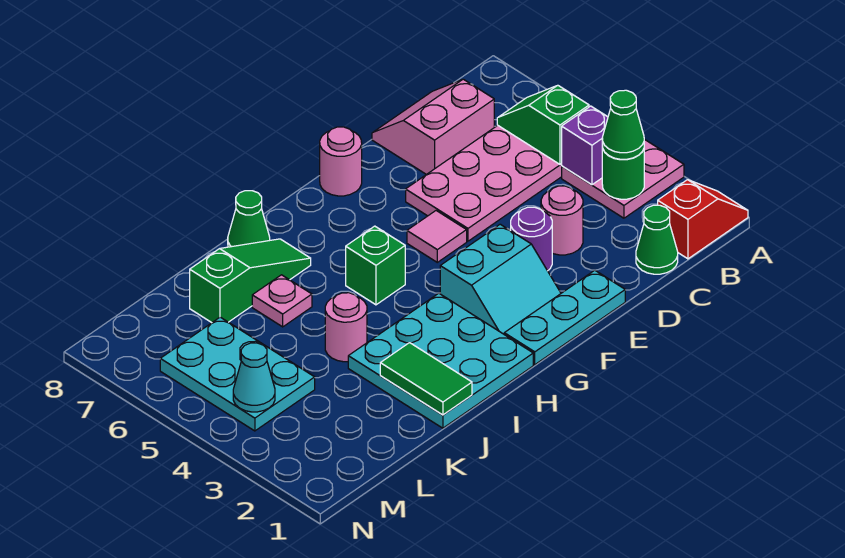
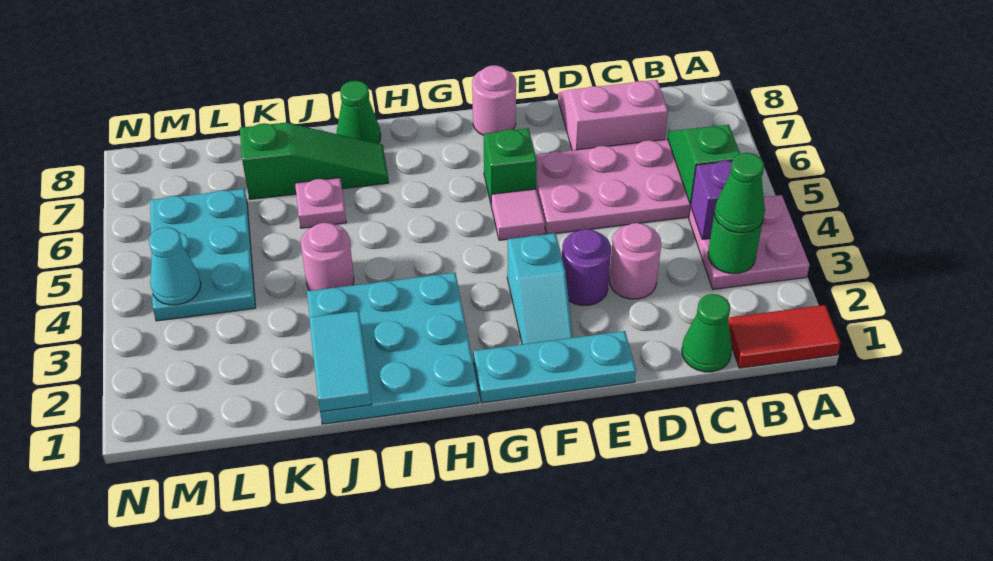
red 1x2 slope [658,180,748,259] -> red 1x2 tile [728,305,841,368]
cyan 2x2 slope [440,224,561,334] -> cyan 1x2 slope [507,233,573,344]
green 1x1 brick [346,226,405,305] -> green 1x1 brick moved to [484,128,537,203]
green 1x2 tile [380,343,472,415] -> cyan 1x2 tile [309,311,372,412]

